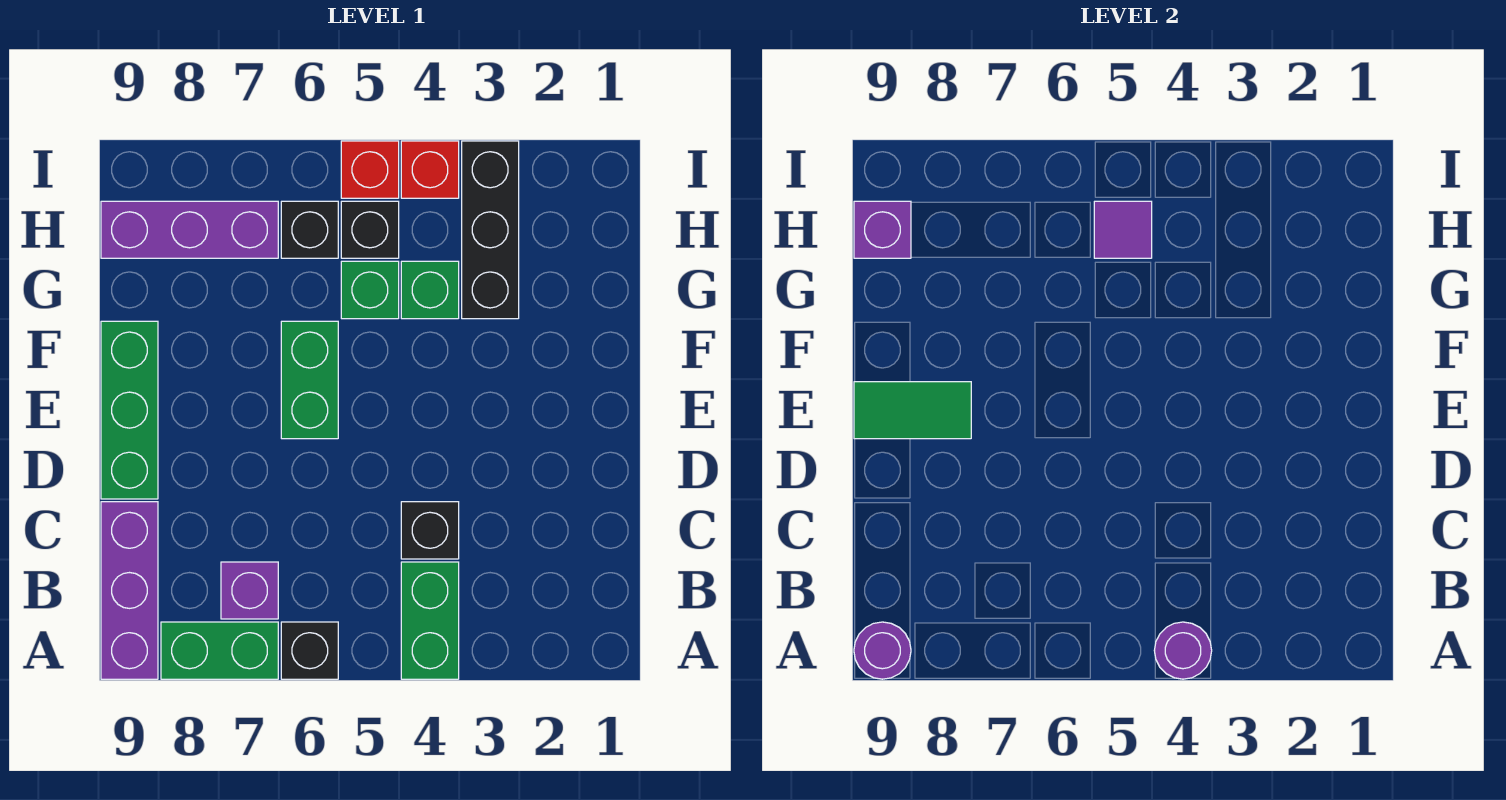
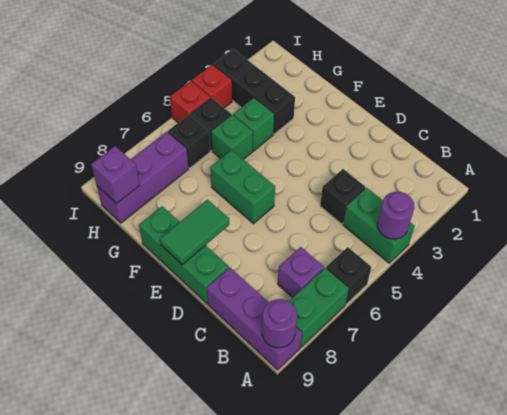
purple 1x1 tile [1094,201,1152,258] -> none

